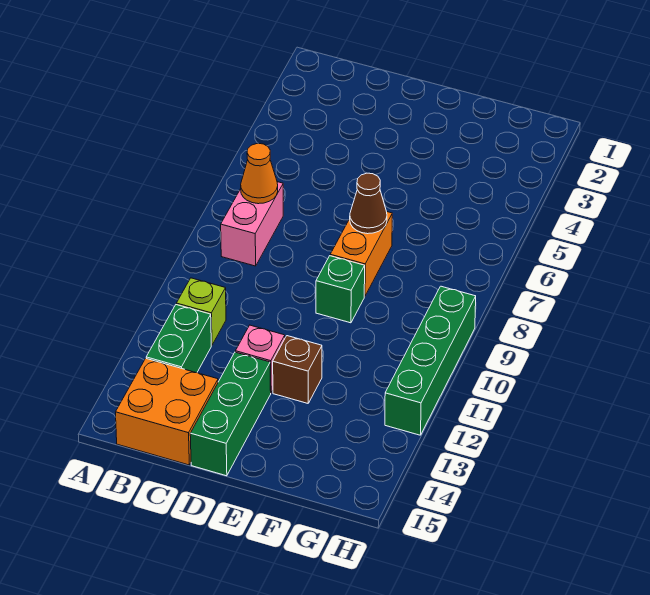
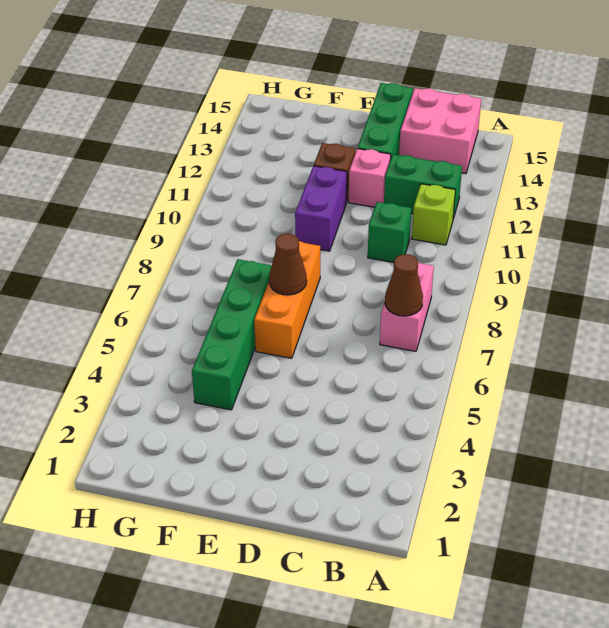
orange 1x1 cone [241,144,278,204] -> brown 1x1 cone [385,254,423,316]
green 1x2 brick [146,305,211,373] -> green 1x2 brick turned to [384,154,462,219]
orange 2x2 brick [116,359,218,465] -> pink 2x2 brick [399,88,481,174]
orange 1x2 brick [330,212,392,296] -> orange 1x3 brick [254,241,320,358]
green 1x1 brick [316,256,365,323] -> green 1x1 brick moved to [368,202,411,262]
none -> purple 1x2 brick [295,166,347,251]
green 1x4 brick [385,286,476,435] -> green 1x4 brick moved to [192,259,272,410]

